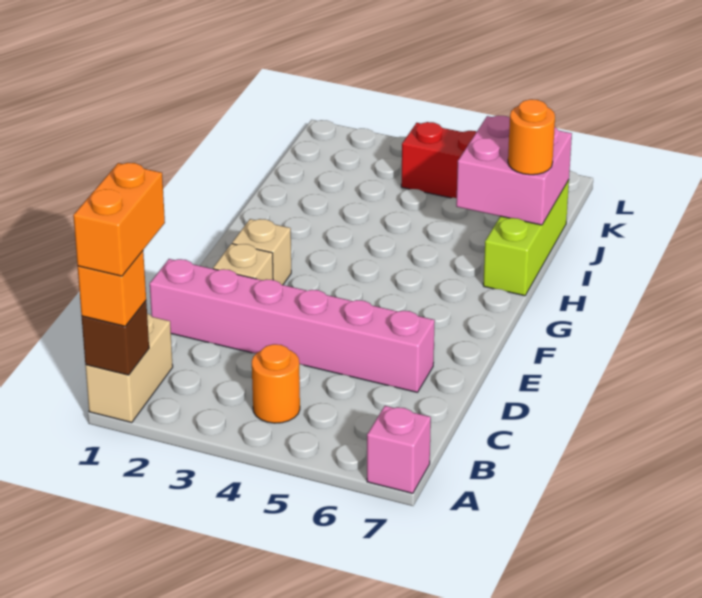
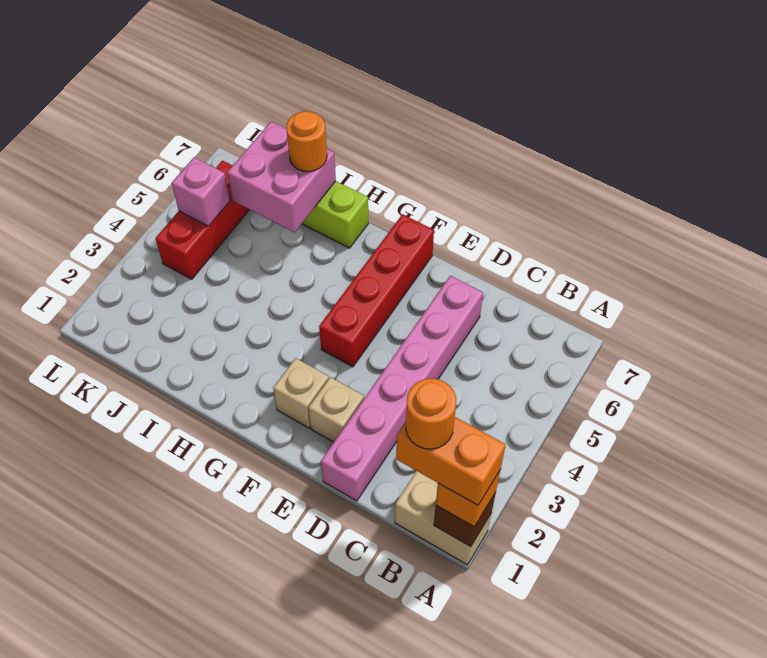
pink 1x1 brick [367,406,431,493] -> pink 1x1 brick moved to [172,157,230,226]
orange 1x1 round brick [252,344,300,423] -> orange 1x1 round brick moved to [406,378,456,449]
none -> red 1x4 brick [319,214,434,367]

